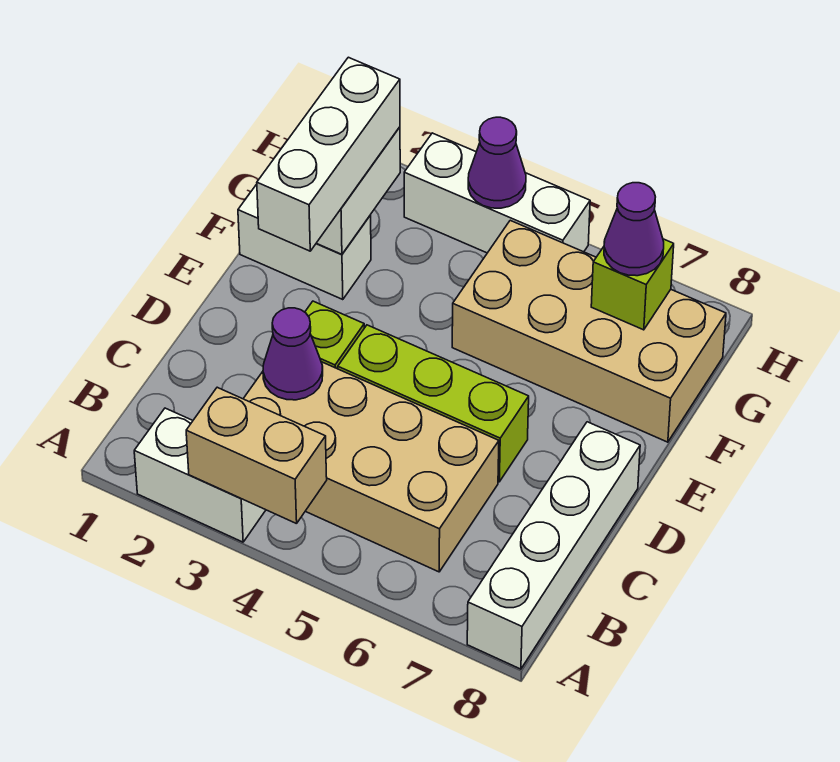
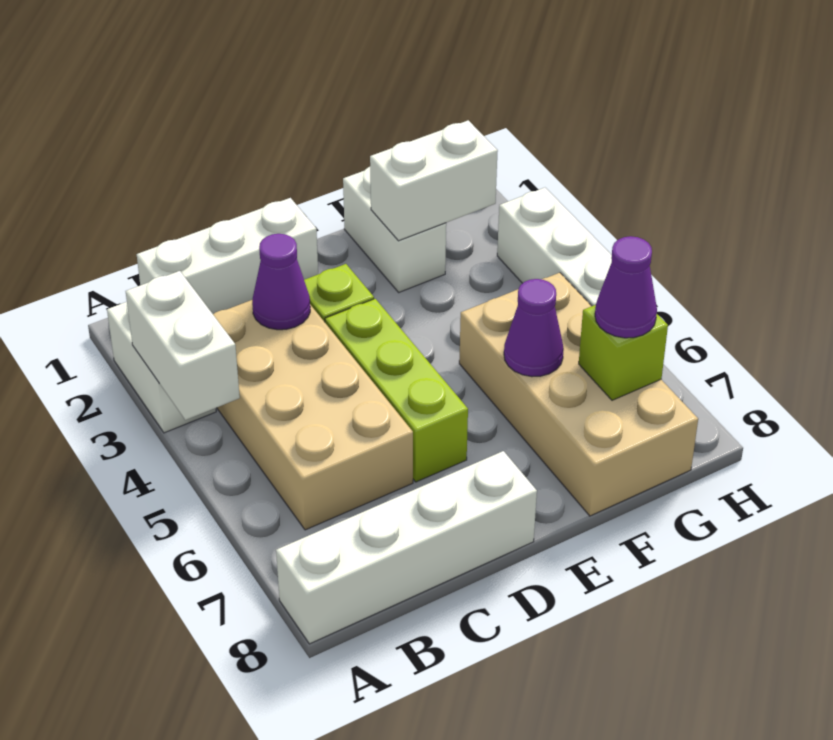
tan 1x2 brick [186,387,327,524] -> white 1x2 brick [126,271,240,420]
white 1x3 brick [257,57,400,251] -> white 1x3 brick moved to [137,198,318,314]
purple 1x1 cone [468,117,526,208] -> purple 1x1 cone moved to [504,279,564,377]

